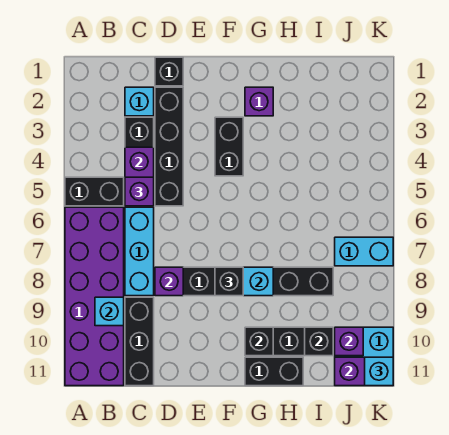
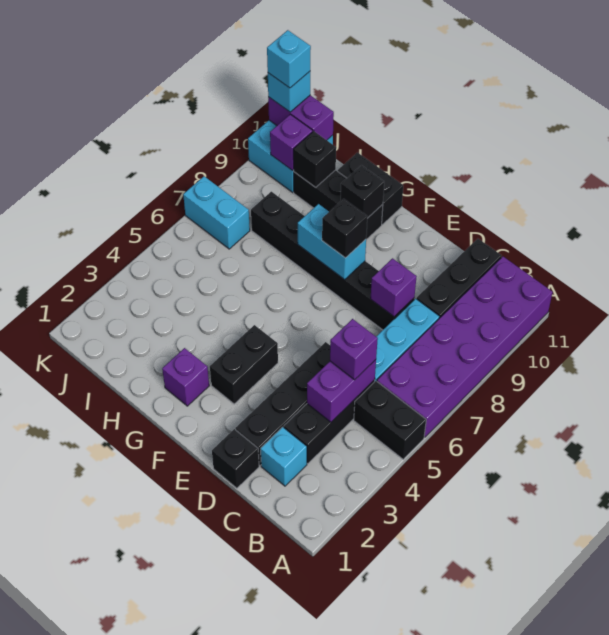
cyan 1x1 brick [95,297,124,326] -> cyan 1x1 brick moved to [267,30,311,88]

